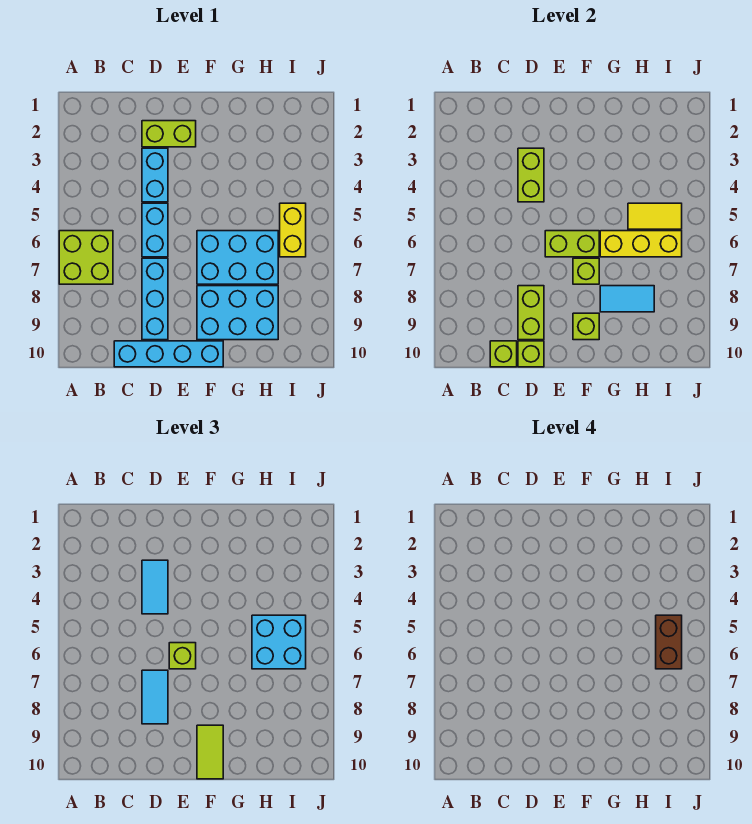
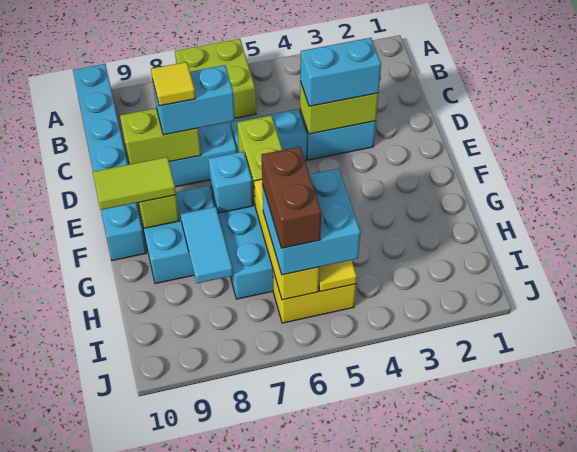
cyan 1x4 brick [114,341,223,367] -> cyan 1x6 brick [73,64,146,261]
lime 1x1 brick [490,341,517,367] -> none
lime 1x2 brick [142,121,196,147] -> none
cyan 1x2 tile [142,560,168,614] -> cyan 1x2 brick [300,38,381,106]
cyan 1x2 tile [142,670,168,724] -> cyan 1x2 brick [153,65,235,135]
none -> yellow 1x1 tile [151,62,195,106]
lime 1x1 brick [518,341,544,367] -> none
lime 1x1 brick [169,643,196,669] -> none
lime 1x1 brick [573,258,599,284] -> cyan 1x1 brick [208,151,253,213]
cyan 2x3 brick [197,286,278,340] -> cyan 2x2 brick [139,186,214,284]
brown 1x2 brick [656,615,682,669] -> brown 1x2 brick turned to [262,147,321,248]

